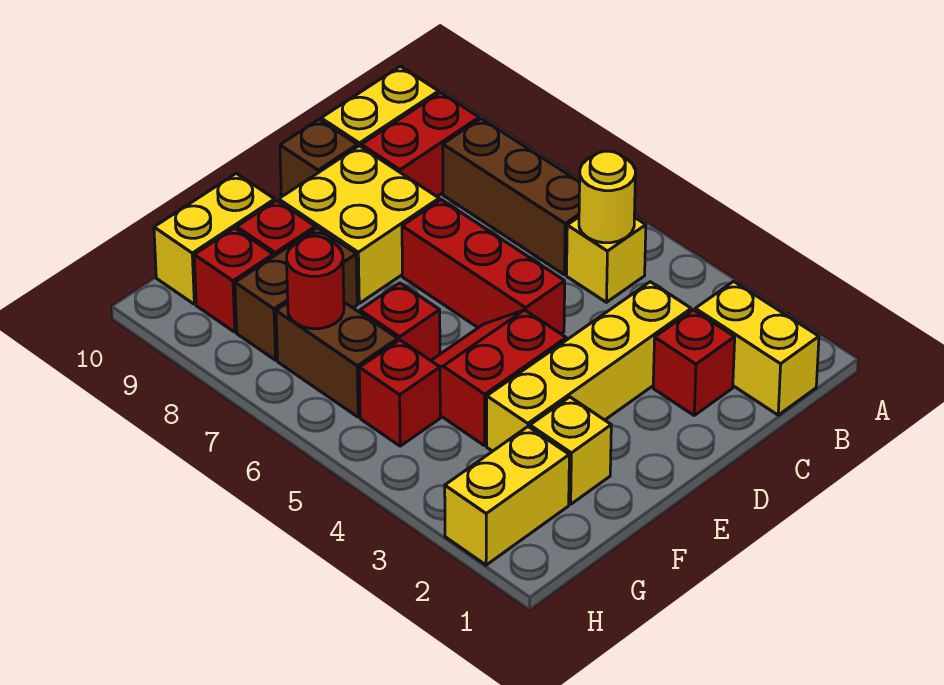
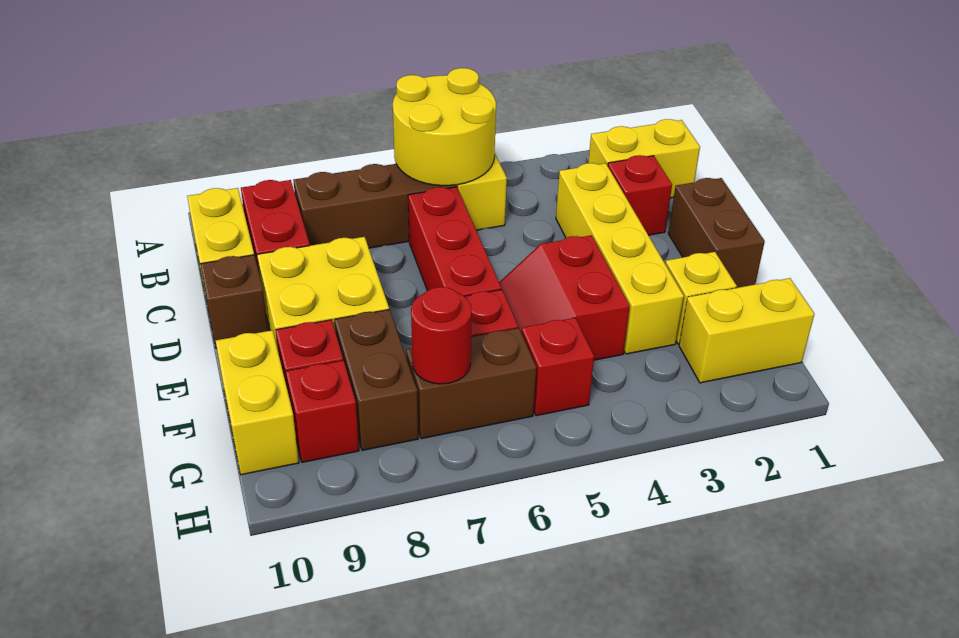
yellow 1x1 round brick [579,151,635,243] -> yellow 2x2 round brick [393,68,496,186]
none -> brown 1x2 brick [668,178,765,288]
red 1x3 brick [402,200,565,334] -> red 1x3 brick turned to [408,187,501,296]
yellow 1x2 brick [445,427,569,565] -> yellow 1x2 brick turned to [679,278,814,383]

